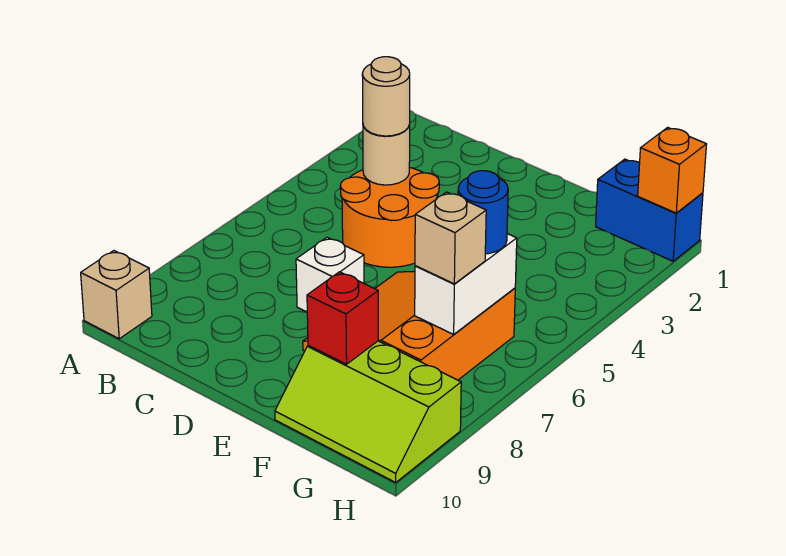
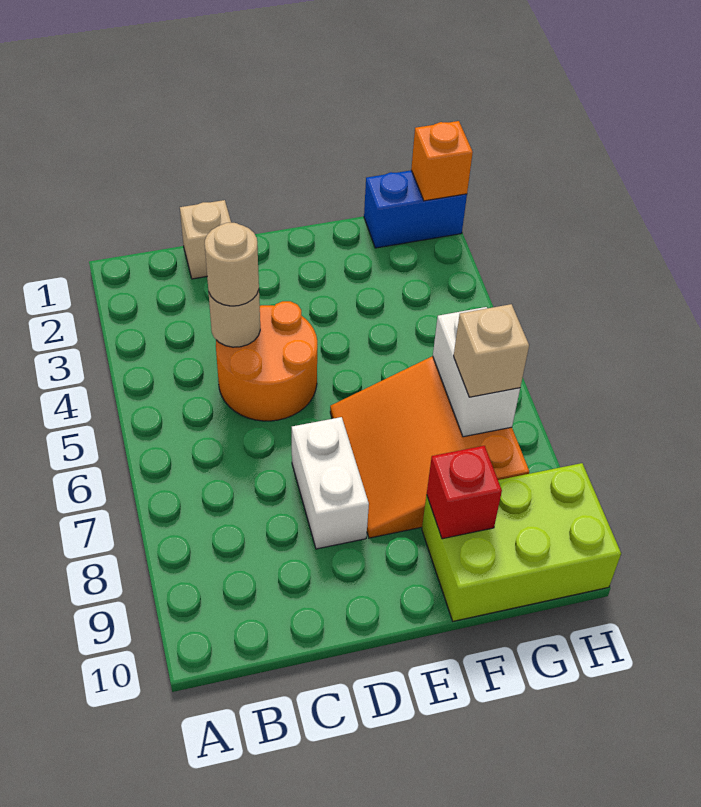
tan 1x1 brick [81,251,152,339] -> tan 1x1 brick moved to [180,200,231,279]
white 1x1 brick [296,237,364,312] -> white 1x2 brick [292,417,369,549]
lime 2x3 slope [275,341,461,482] -> lime 2x3 brick [422,463,621,621]
blue 1x1 round brick [458,171,508,254] -> none

